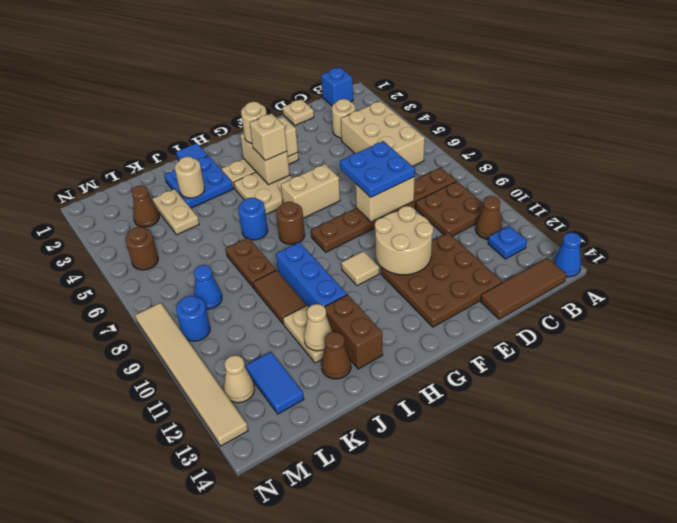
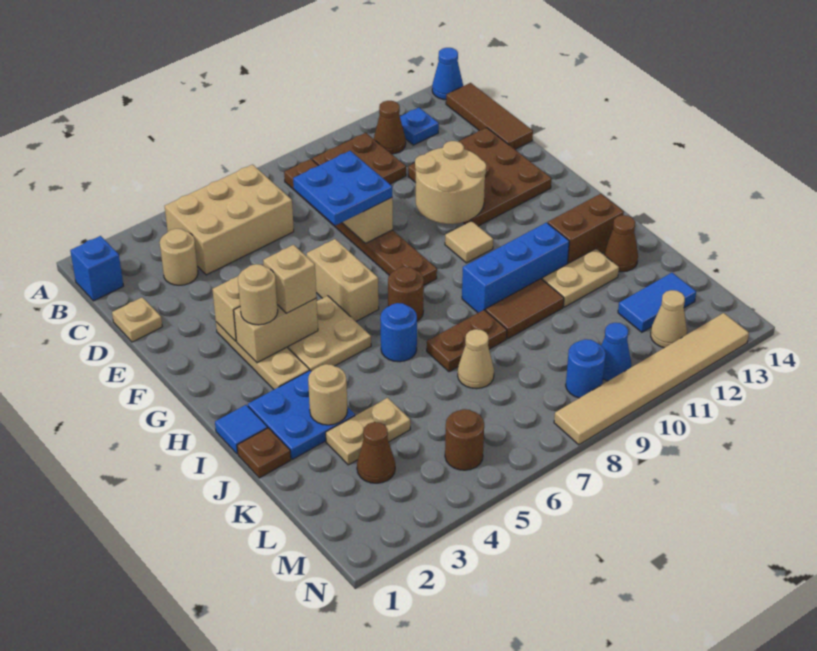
none -> brown 1x1 plate [237,428,291,478]
tan 1x1 cone [304,304,333,351] -> tan 1x1 cone moved to [458,329,494,389]
blue 1x1 cone [194,265,222,310] -> blue 1x1 cone moved to [601,323,631,381]

